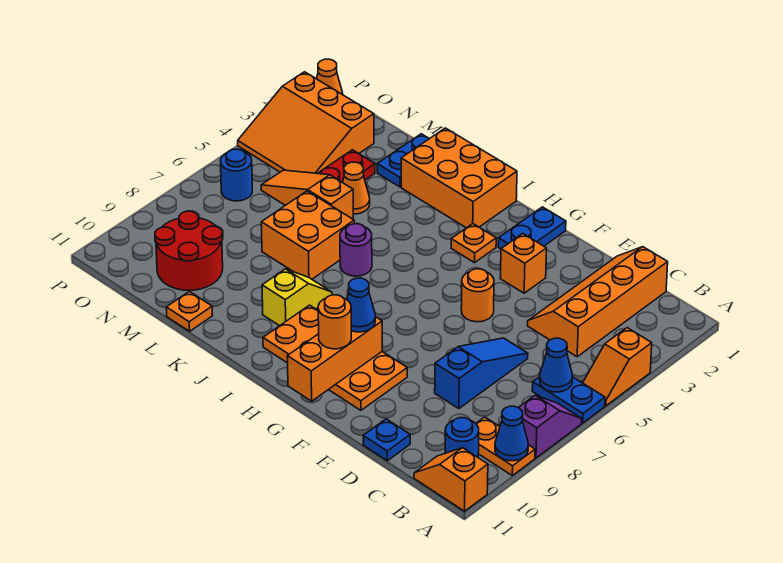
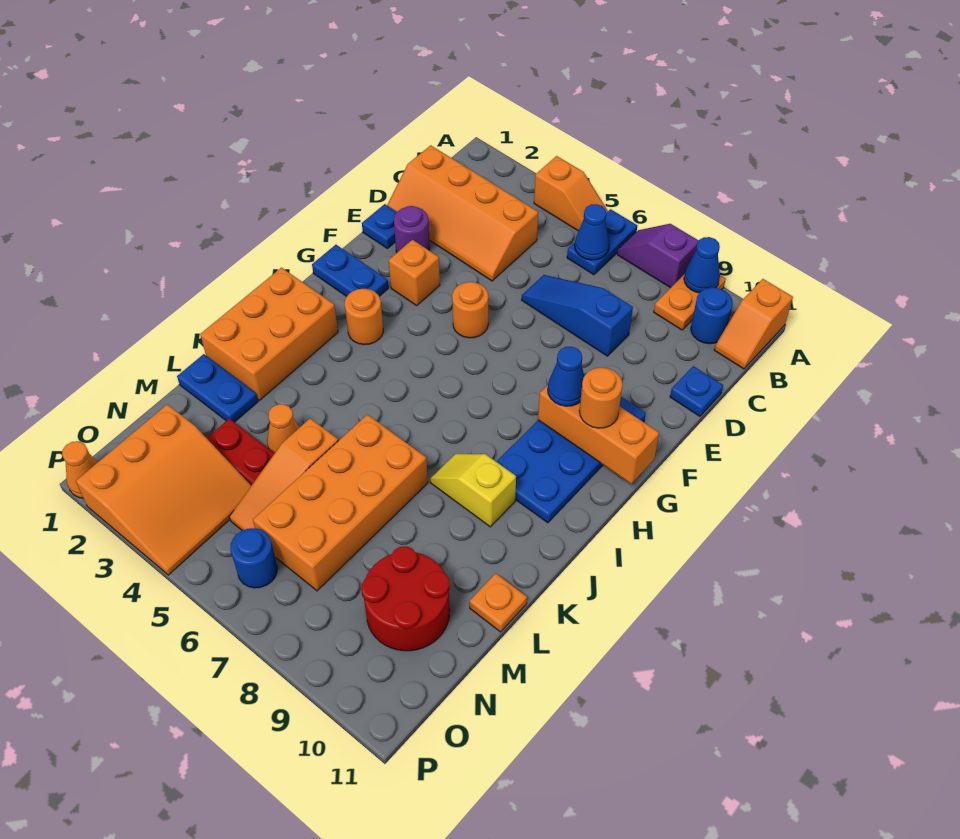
none -> blue 1x1 plate [362,204,397,248]
orange 2x4 plate [263,305,407,410] -> blue 2x4 plate [496,373,646,523]
orange 1x1 plate [451,224,496,263] -> orange 1x1 round brick [345,289,383,345]
purple 1x1 round brick [340,224,372,276] -> purple 1x1 round brick moved to [394,206,430,252]
orange 2x2 brick [261,191,354,279] -> orange 2x4 brick [253,415,428,591]

